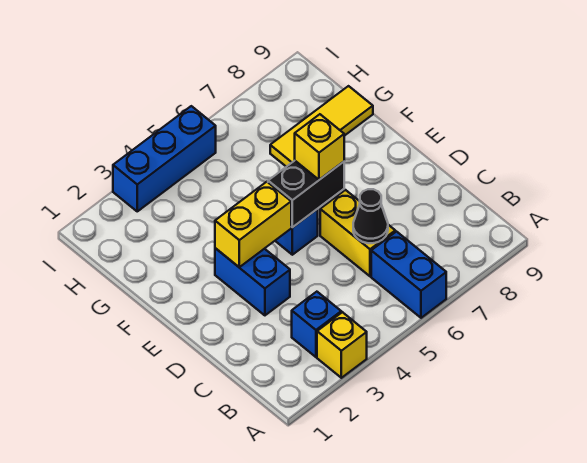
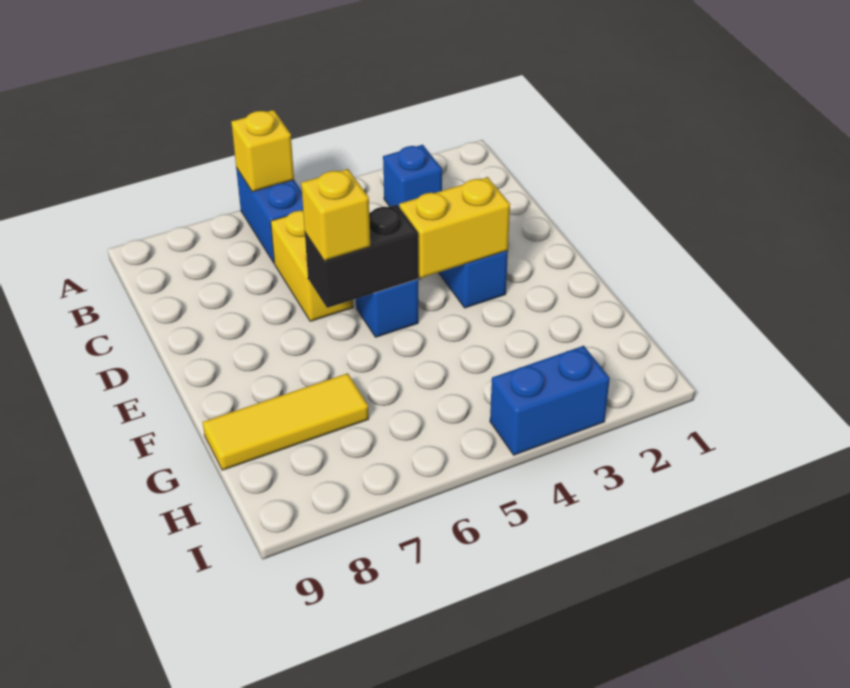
yellow 1x1 brick [317,312,367,378] -> yellow 1x1 brick moved to [231,110,294,192]
black 1x1 cone [353,189,388,243] -> none
blue 1x3 brick [113,106,216,211] -> blue 1x2 brick [490,346,610,455]

